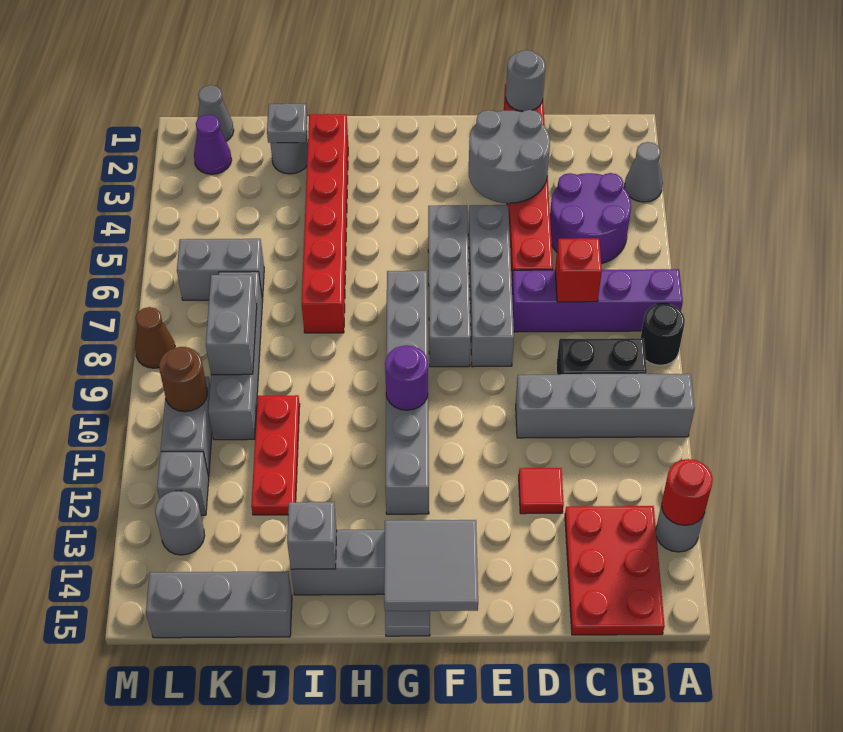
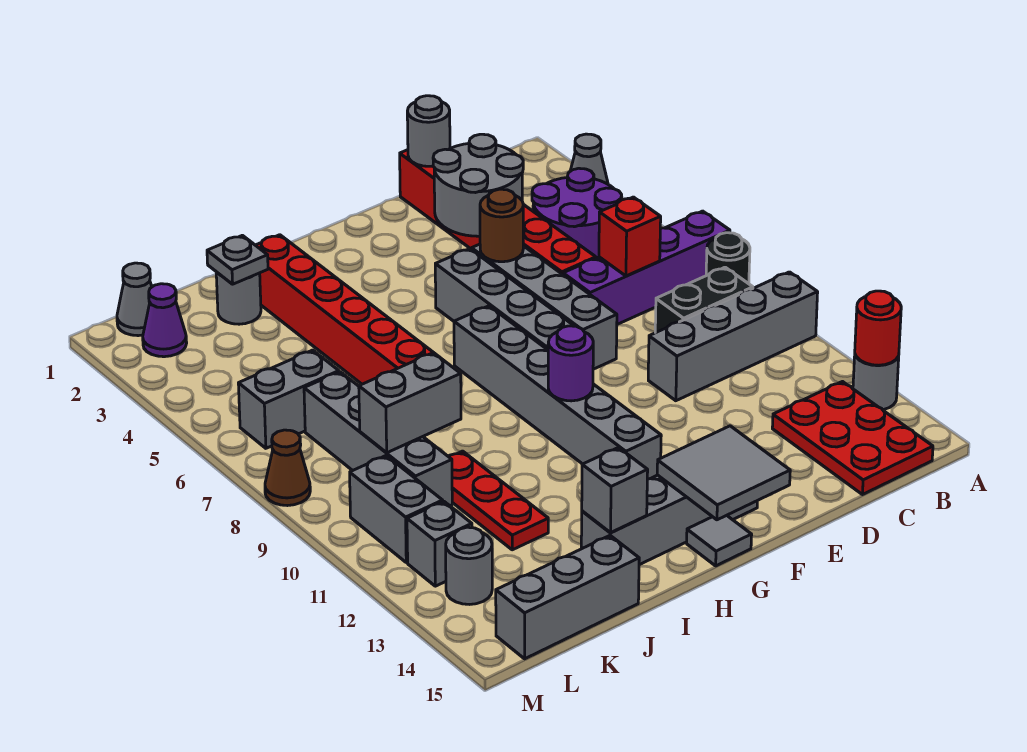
red 1x1 tile [519,468,564,514] -> none
grey 1x2 brick [206,275,257,375] -> grey 1x2 brick turned to [359,353,461,453]
brown 1x1 round brick [159,347,208,412] -> brown 1x1 round brick moved to [480,189,523,262]

